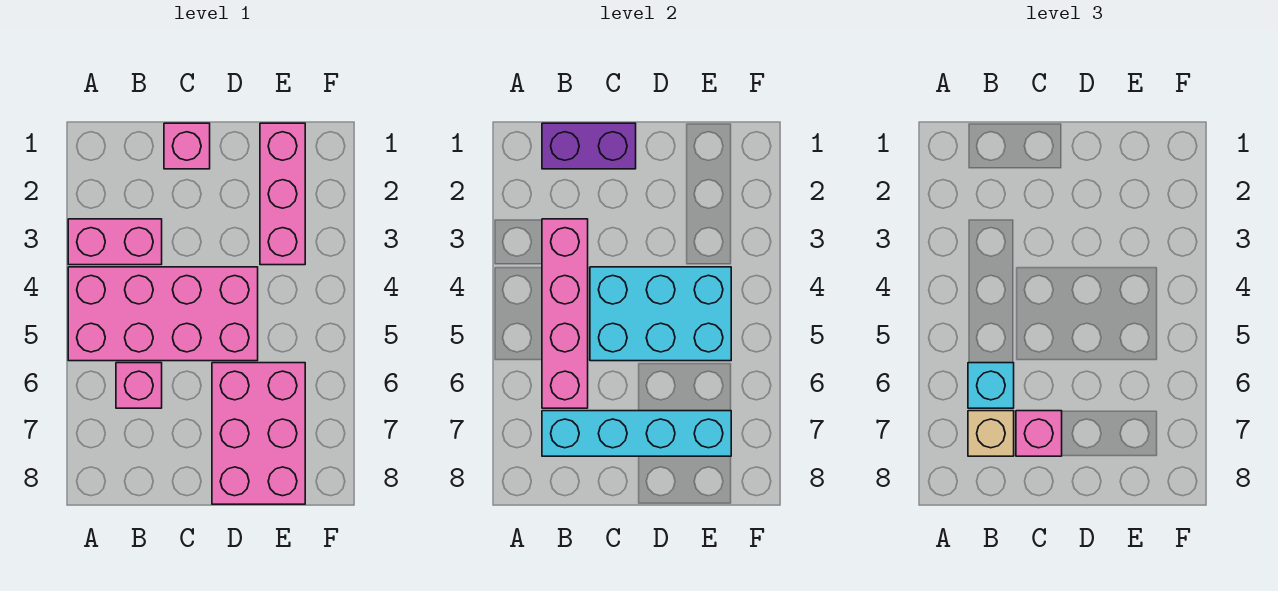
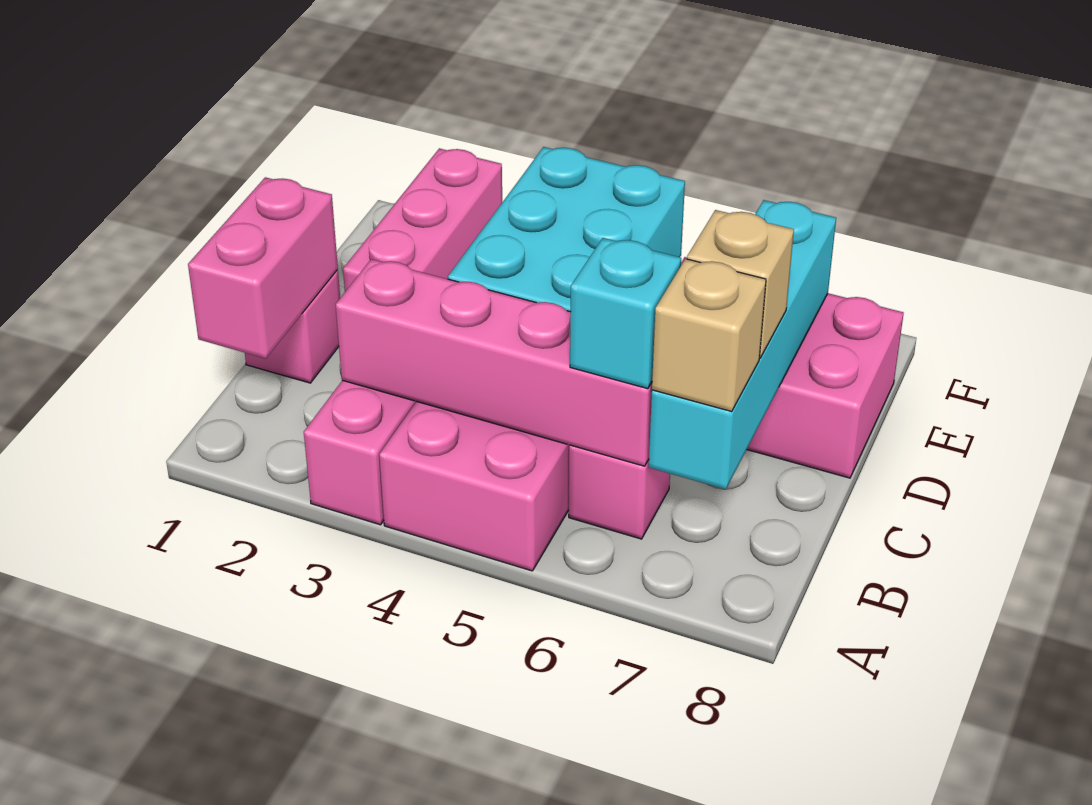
purple 1x2 brick [542,123,636,169] -> pink 1x2 brick [188,177,338,358]
pink 1x1 brick [1016,411,1062,456] -> tan 1x1 brick [687,210,794,358]
pink 1x3 brick [260,123,305,265] -> pink 1x3 brick turned to [343,148,502,292]

